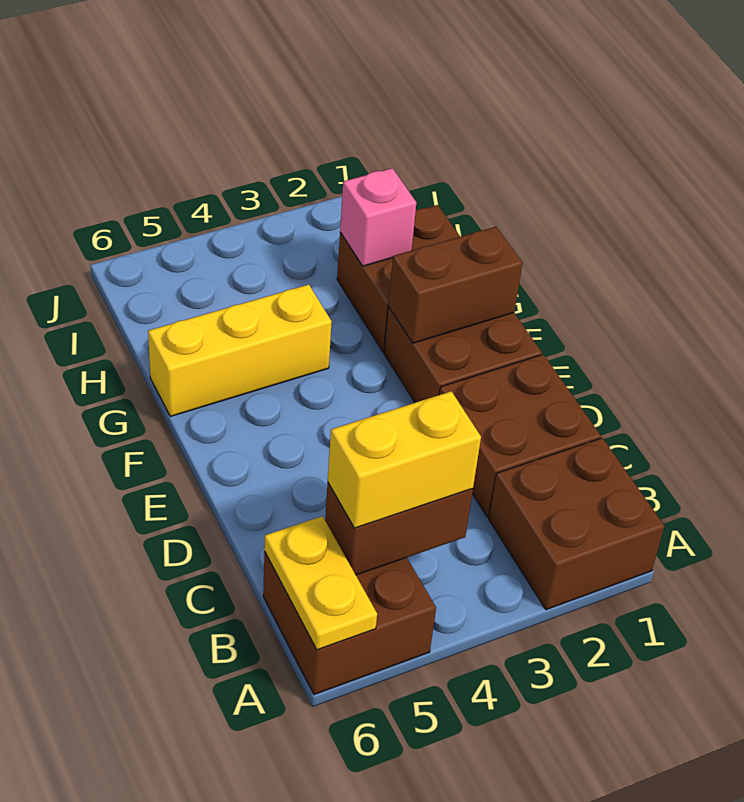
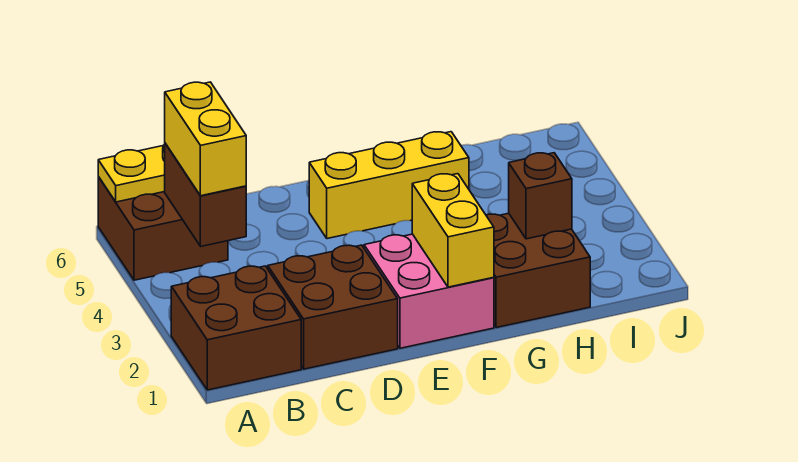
brown 2x2 brick [384,307,542,403] -> pink 2x2 brick [364,234,494,348]
brown 1x2 brick [388,227,523,343] -> yellow 1x2 brick [412,174,494,287]
yellow 1x3 brick [148,285,332,416] -> yellow 1x3 brick turned to [309,132,469,239]
pink 1x1 brick [340,168,417,266] -> brown 1x1 brick [509,153,572,239]

